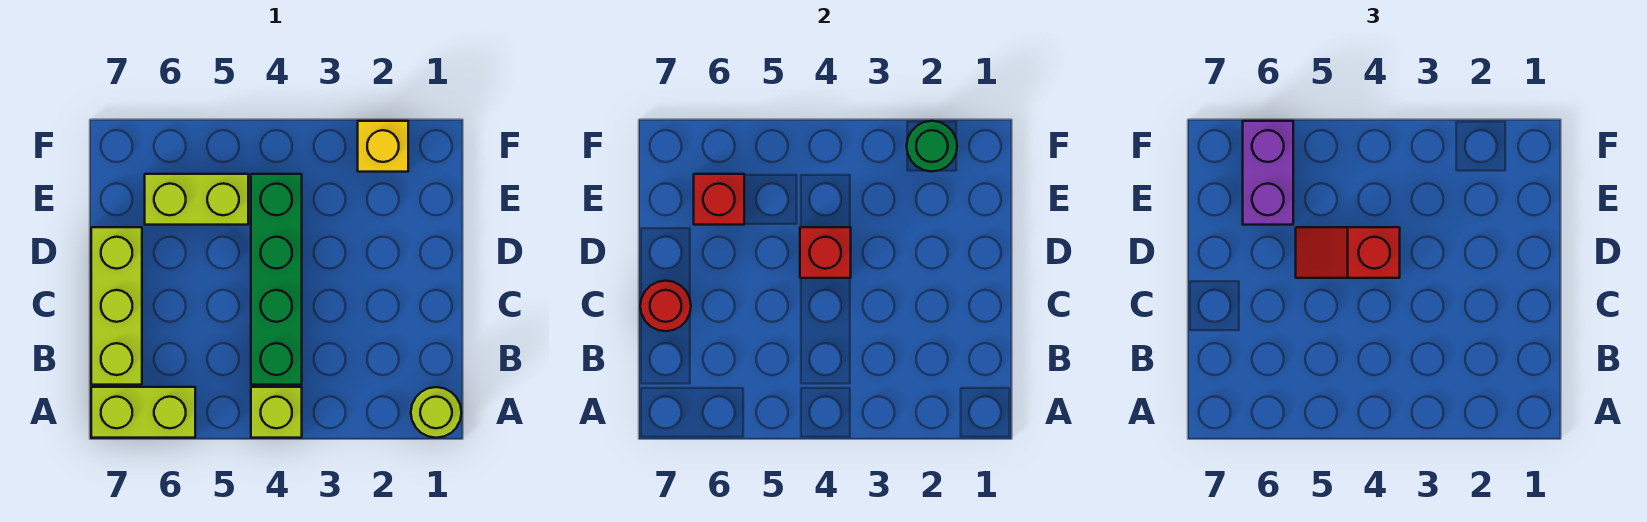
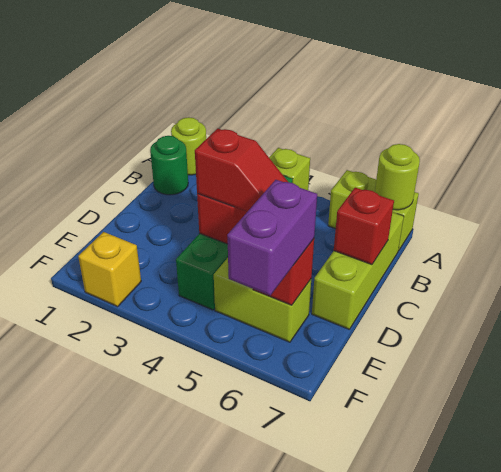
none -> lime 1x1 round brick [375,144,420,210]
red 1x1 round brick [640,281,691,331] -> red 1x1 brick [334,188,394,265]
green 1x1 round brick [907,121,957,171] -> green 1x1 round brick moved to [150,136,188,195]

